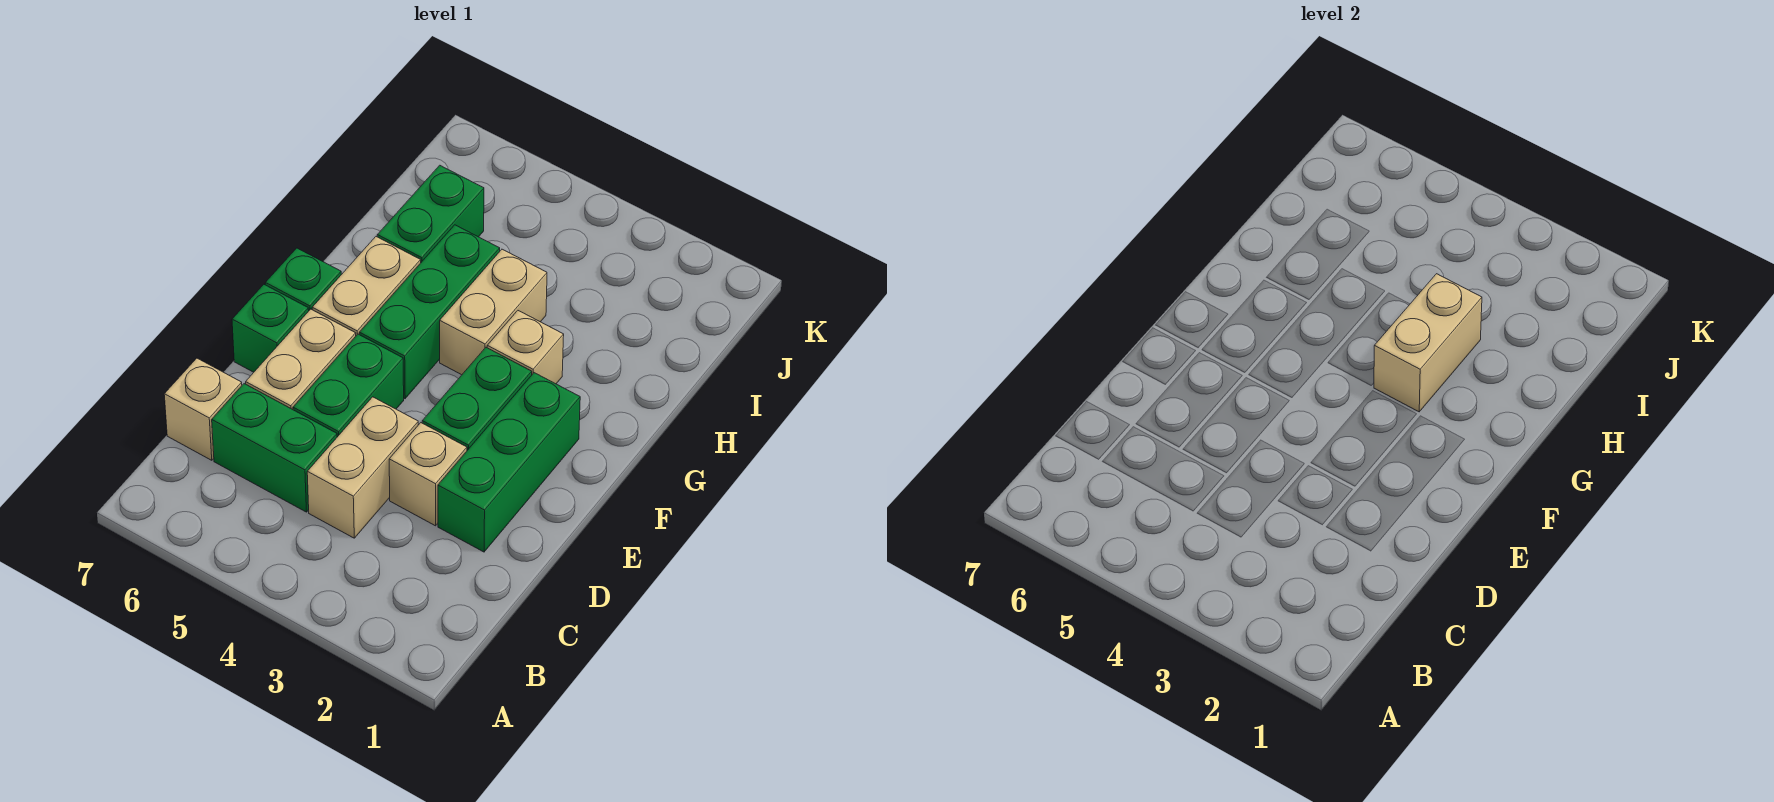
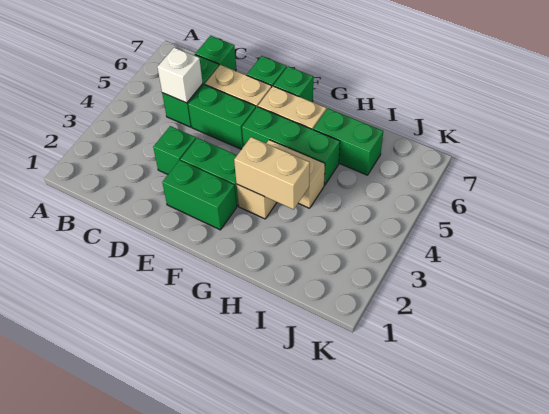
tan 1x2 brick [307,397,418,538] -> none
none -> white 1x1 brick [157,48,203,103]
tan 1x1 brick [164,358,242,460] -> green 1x1 brick [195,36,236,71]
green 1x3 brick [438,373,580,552] -> green 1x2 brick [162,160,237,230]
tan 1x1 brick [389,423,467,526] -> green 1x1 brick [153,126,196,174]

